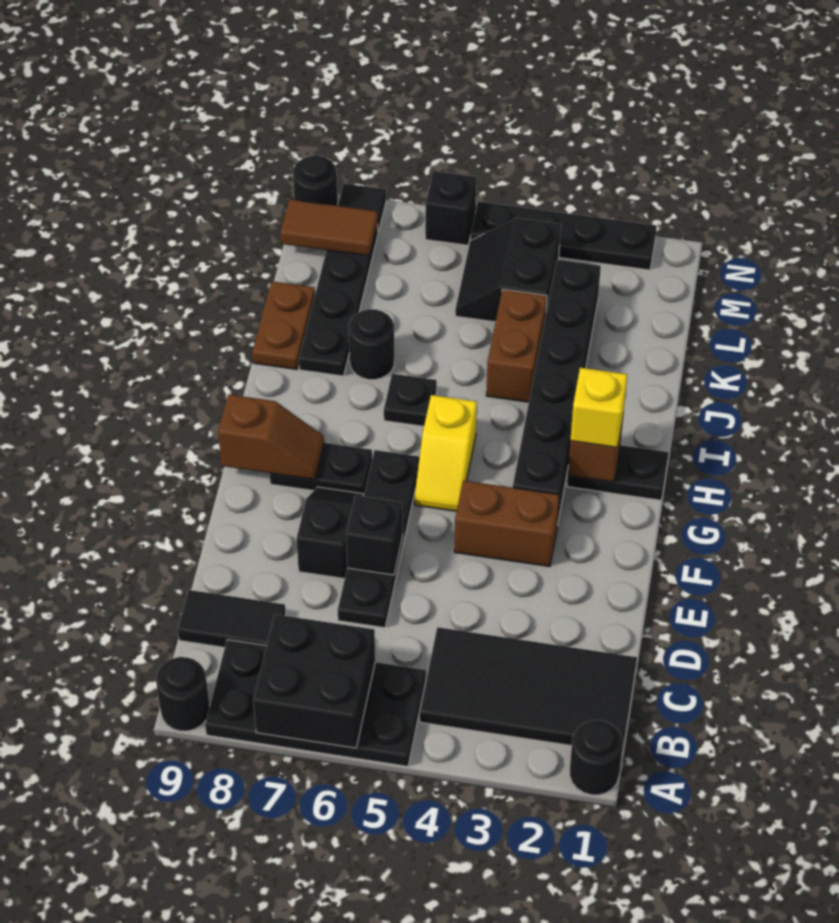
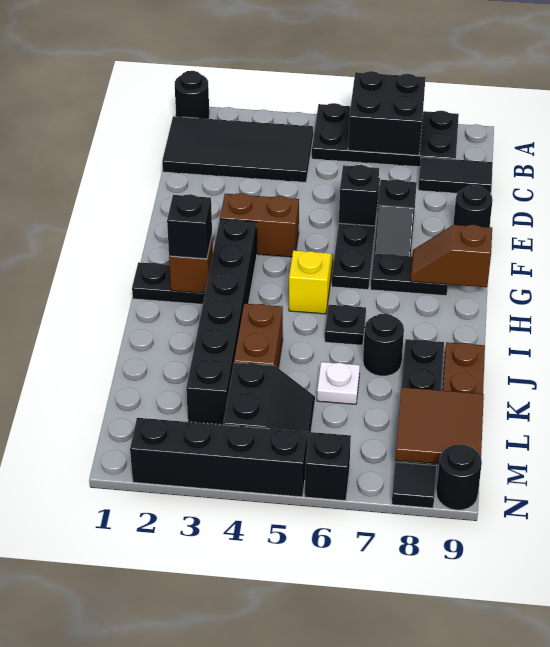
black 1x1 round brick [156,657,210,731] -> black 1x1 round brick moved to [453,185,493,227]
yellow 1x1 brick [570,368,627,448] -> black 1x1 brick [167,194,212,259]
none -> white 1x1 plate [317,362,360,404]
brown 1x2 tile [280,199,378,256] -> brown 2x2 tile [395,387,484,464]
black 1x4 plate [471,202,657,270] -> black 1x4 brick [130,418,307,497]

